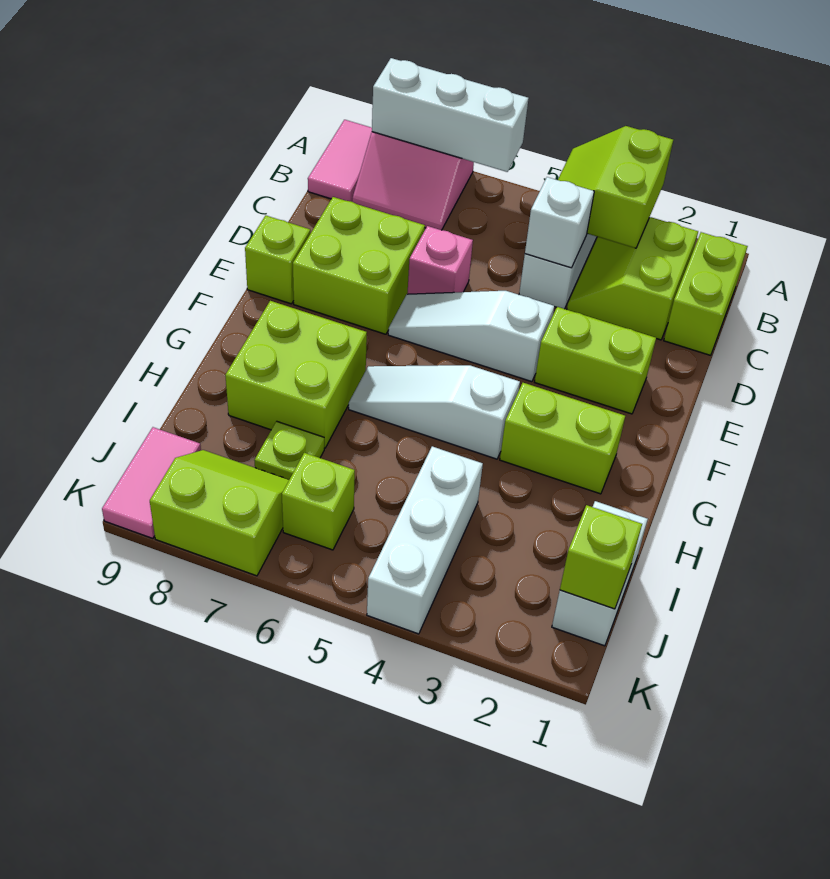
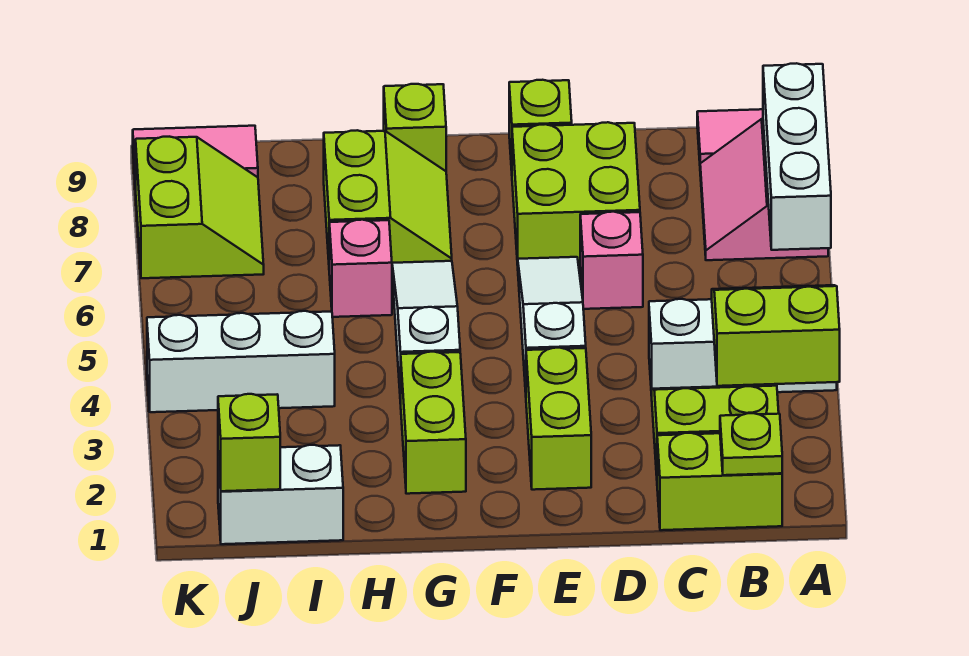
white 1x1 brick [525,177,594,268] -> none
lime 2x2 brick [225,301,367,448] -> lime 2x2 slope [324,130,452,263]
none -> pink 1x1 brick [329,220,392,317]
lime 1x1 plate [254,421,324,480] -> lime 1x1 plate moved to [720,413,782,475]
lime 1x1 brick [282,453,355,550] -> lime 1x1 brick moved to [384,84,446,171]

